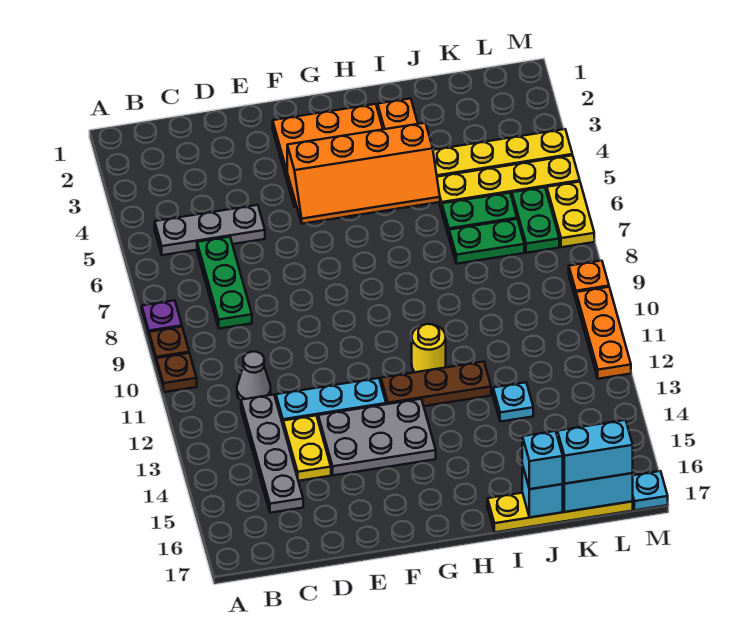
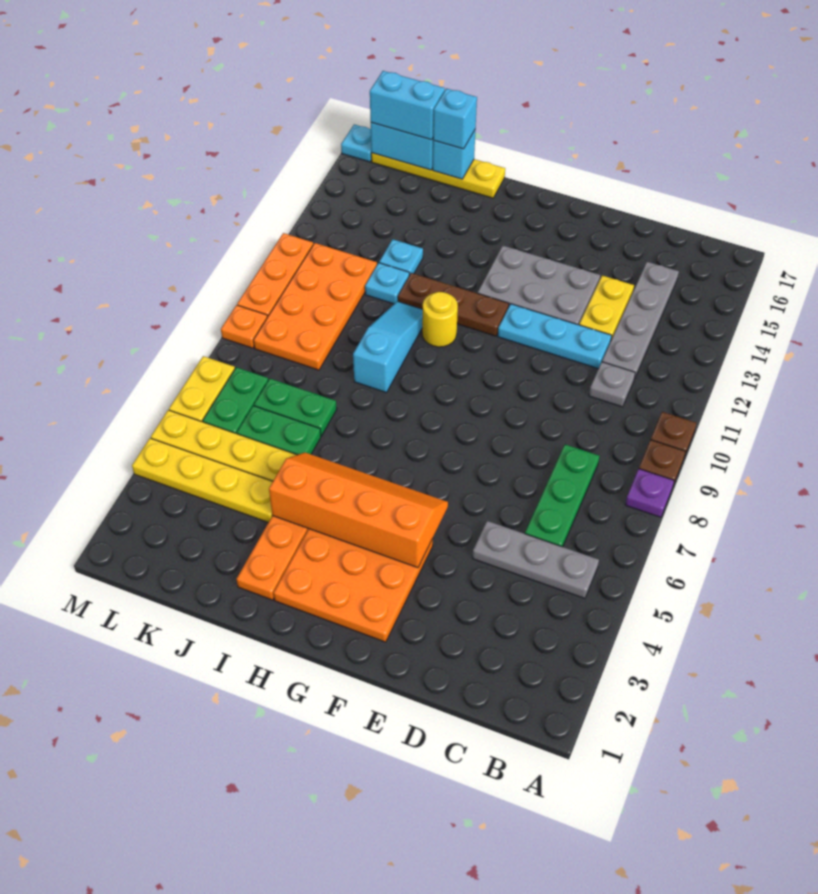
grey 1x1 cone [237,352,271,400] -> grey 1x1 plate [589,362,635,407]
none -> cyan 1x3 slope [353,301,423,393]
none -> cyan 1x1 plate [365,263,409,304]
none -> orange 2x4 plate [254,243,377,370]

